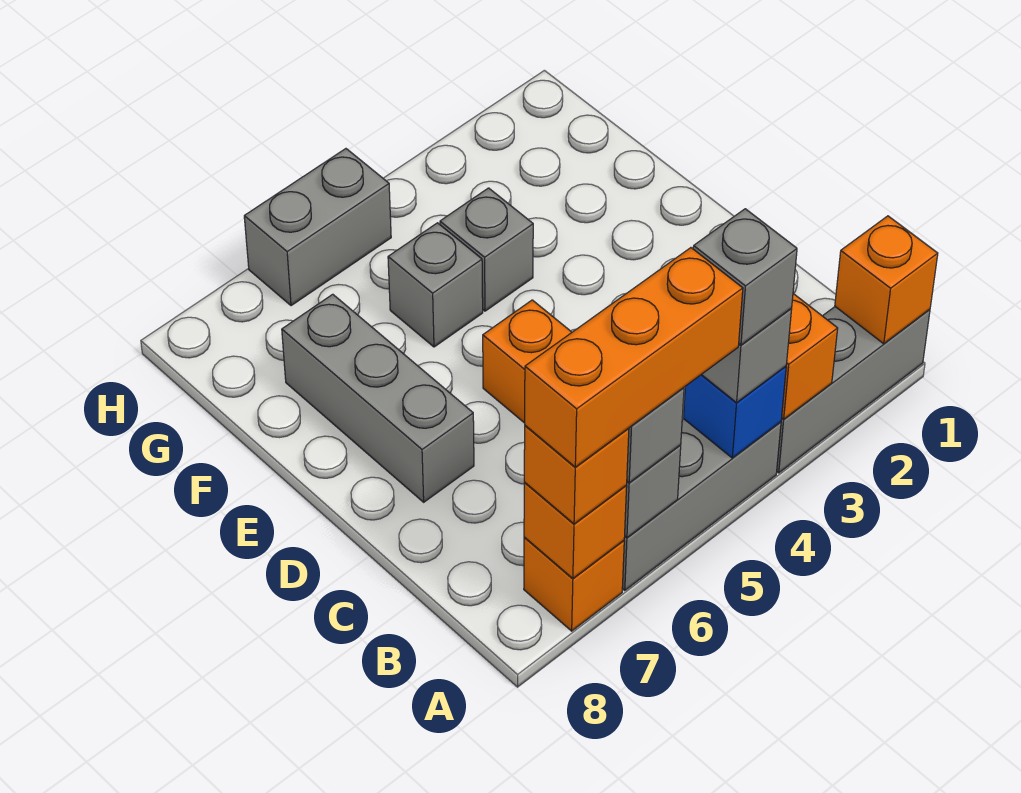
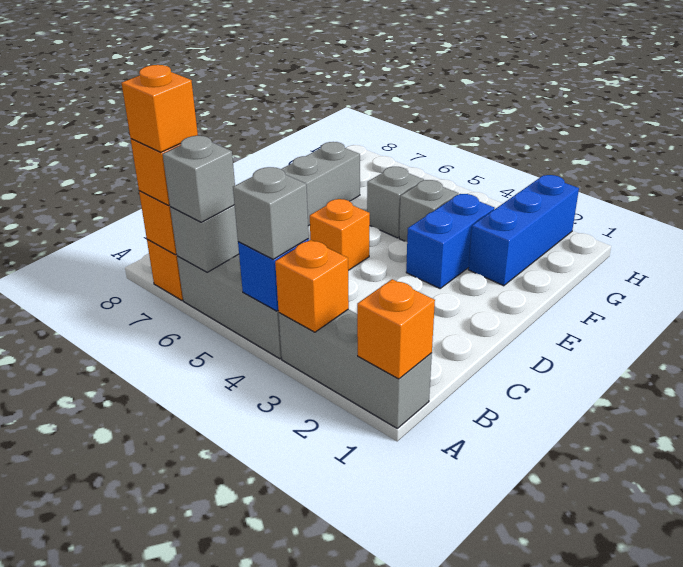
grey 1x1 brick [693,209,797,345] -> none
orange 1x3 brick [525,248,743,467] -> orange 1x1 brick [122,65,198,152]
none -> blue 1x2 brick [406,194,495,288]
none -> blue 1x3 brick [468,175,579,286]
grey 1x2 brick [244,149,391,306] -> none

